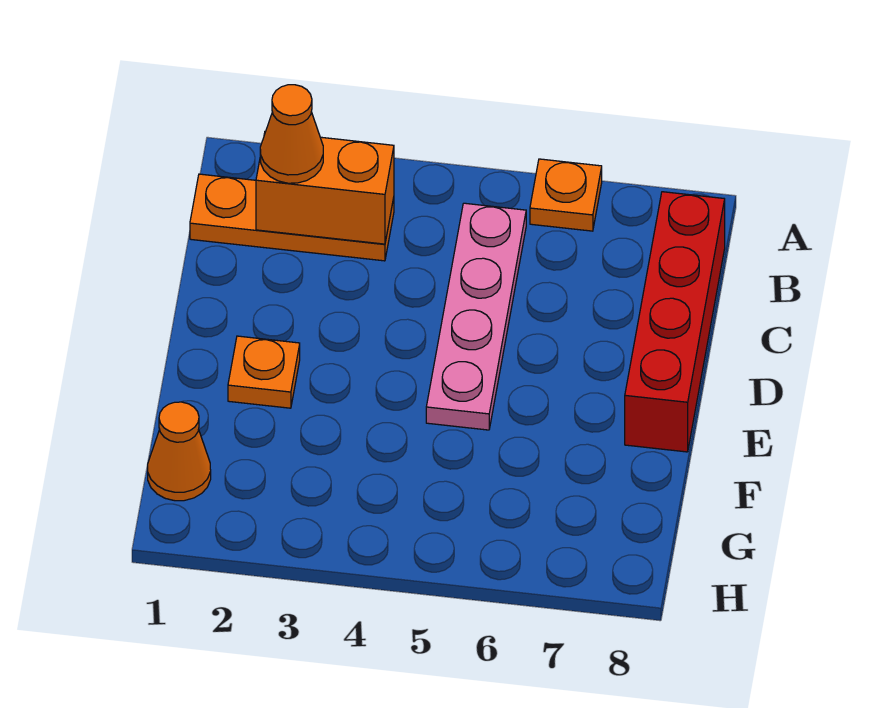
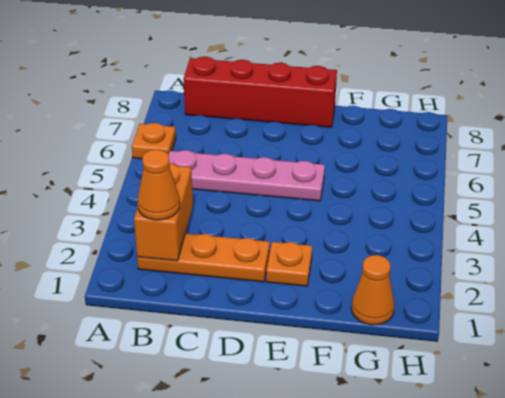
orange 1x3 plate [190,174,394,261] -> orange 1x3 plate turned to [137,233,270,282]

